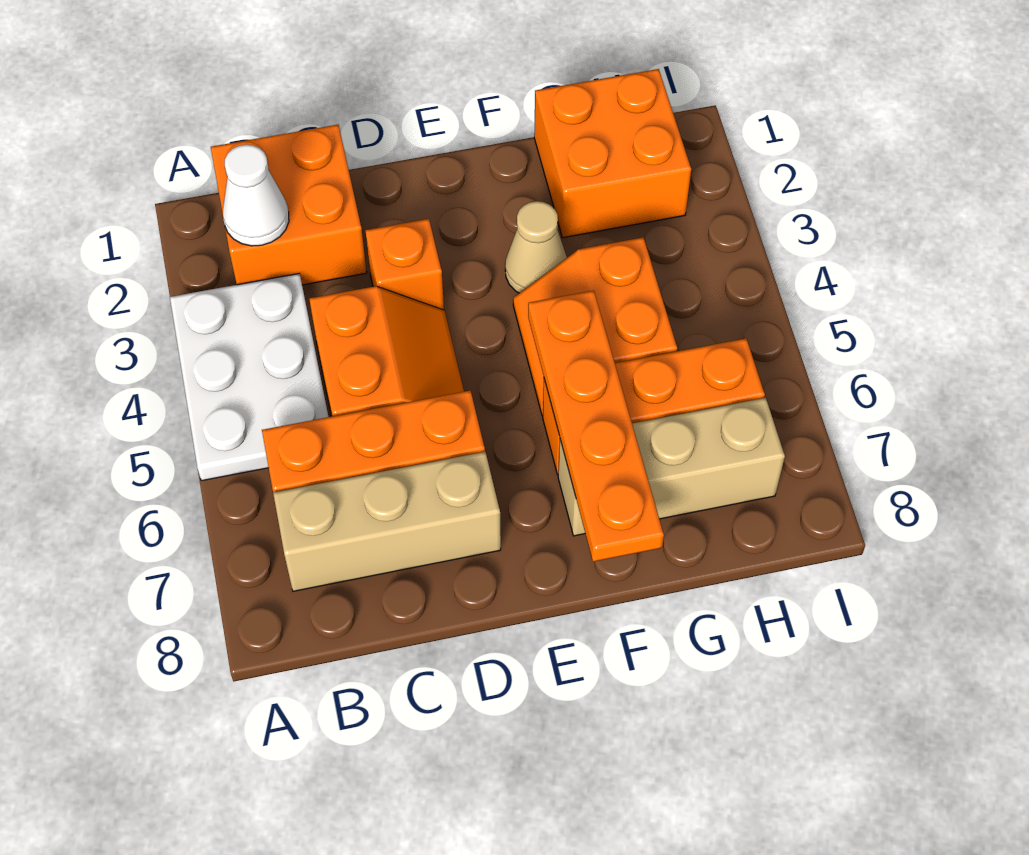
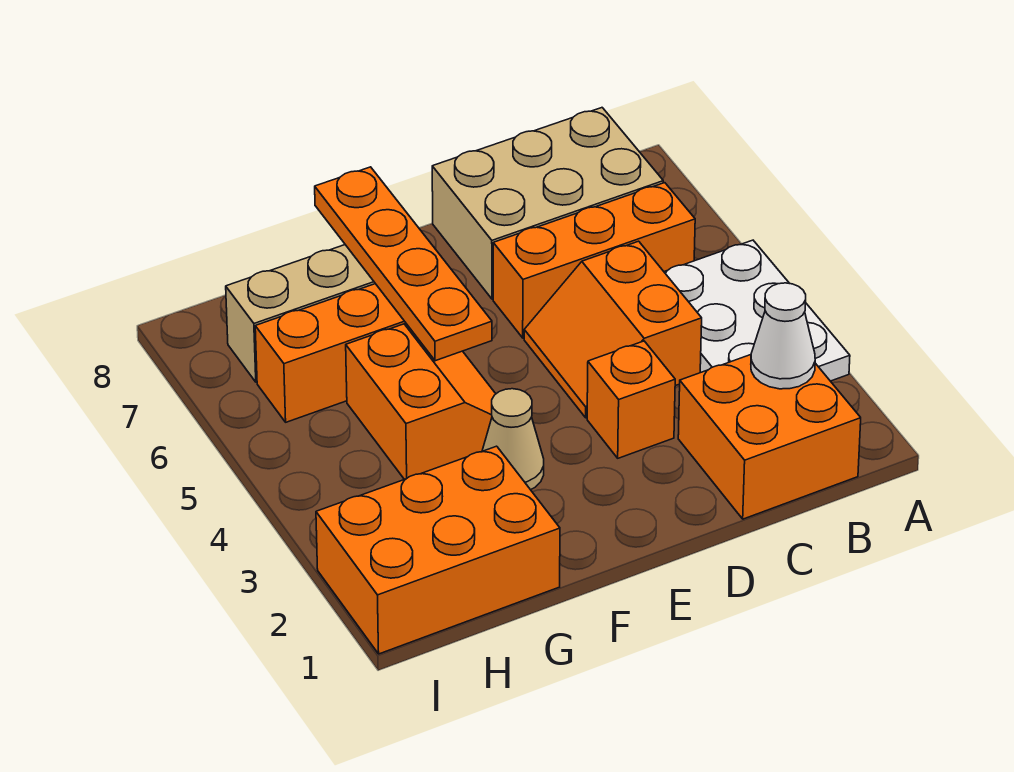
tan 1x3 brick [273,452,501,591] -> tan 2x3 brick [432,108,663,299]
orange 2x2 brick [534,69,691,238] -> orange 2x3 brick [316,446,560,654]

